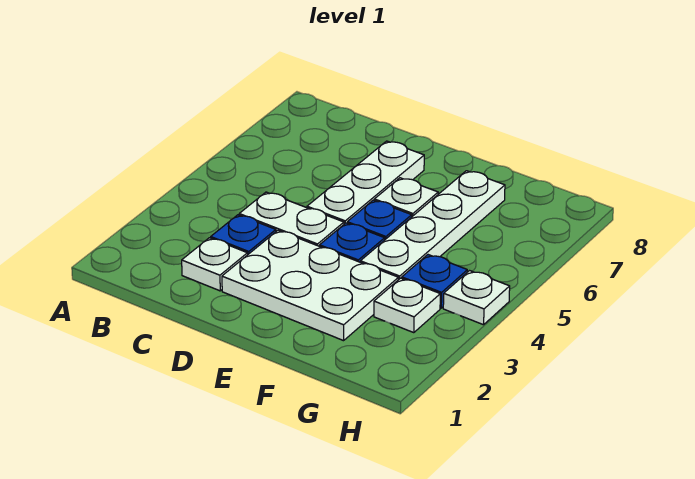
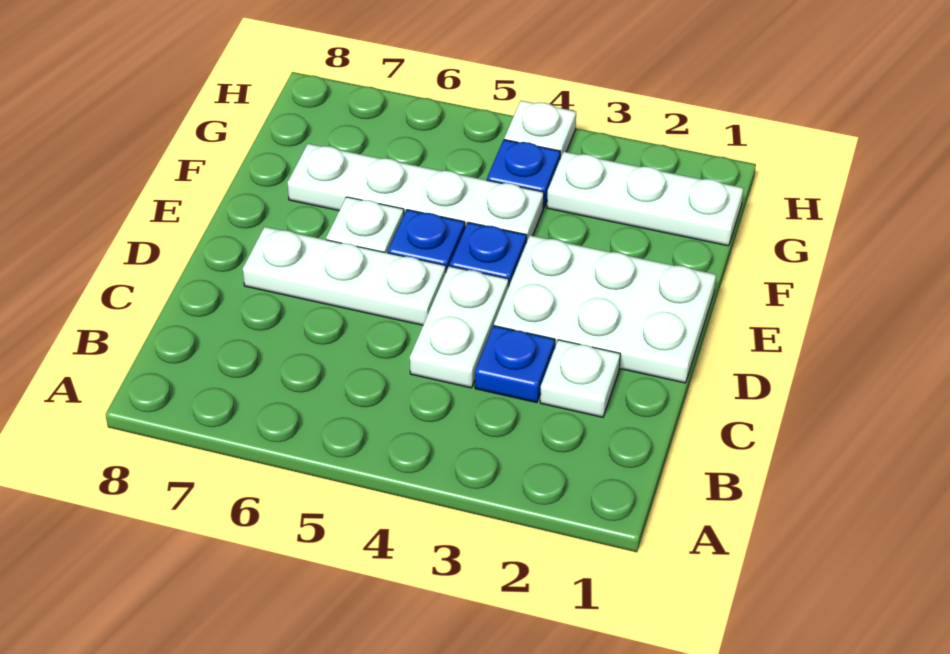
white 2x3 plate [222,230,398,341] -> white 2x3 plate turned to [494,235,716,383]
white 1x1 plate [374,278,440,333] -> white 1x3 plate [547,152,743,246]

